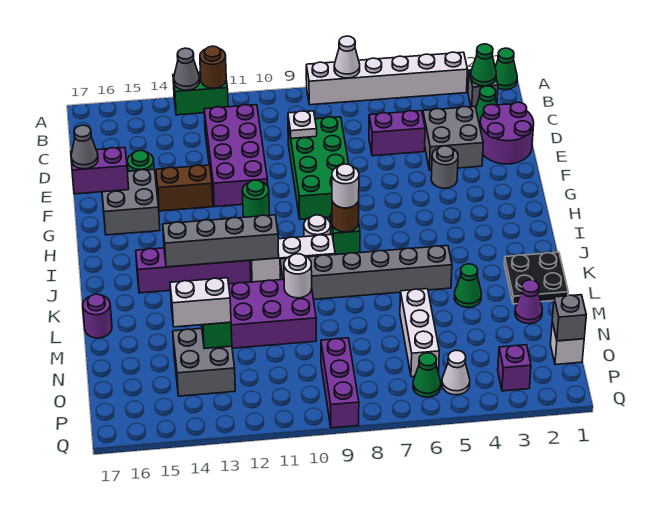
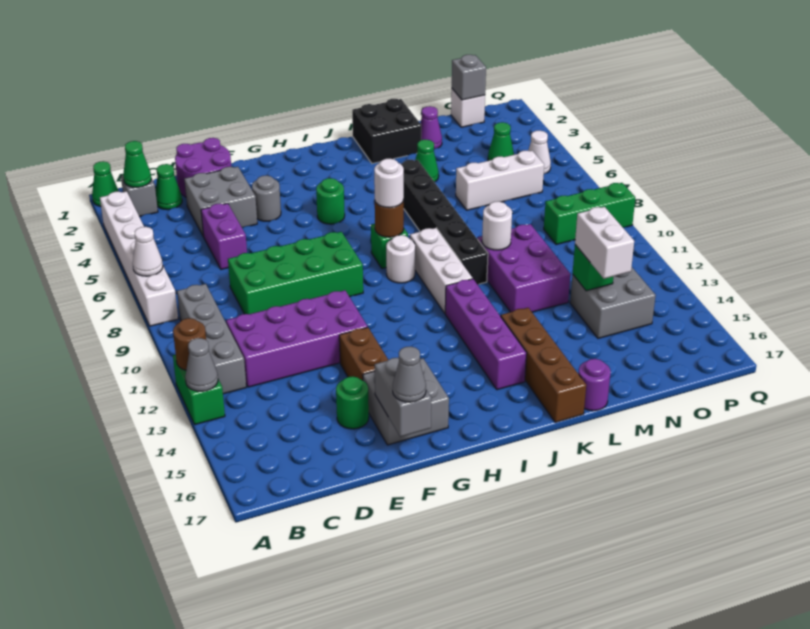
white 1x1 plate [288,111,317,138] -> none
purple 1x2 brick [71,148,129,194] -> grey 1x2 brick [375,358,431,437]
green 1x1 round brick [242,180,269,217] -> green 1x1 round brick moved to [316,178,345,224]
grey 1x4 brick [163,215,279,267] -> grey 1x4 brick moved to [177,284,246,394]
black 2x2 plate [504,252,568,304] -> black 2x2 brick [352,99,421,164]
grey 1x6 brick [280,246,452,299] -> black 1x6 brick [401,160,488,285]
none -> brown 1x4 brick [501,308,586,422]
purple 1x3 brick [321,338,359,428] -> green 1x3 brick [544,183,635,245]
purple 1x1 brick [498,345,531,391] -> none
green 1x1 cone [413,353,441,397] -> green 1x1 cone moved to [488,122,514,161]

